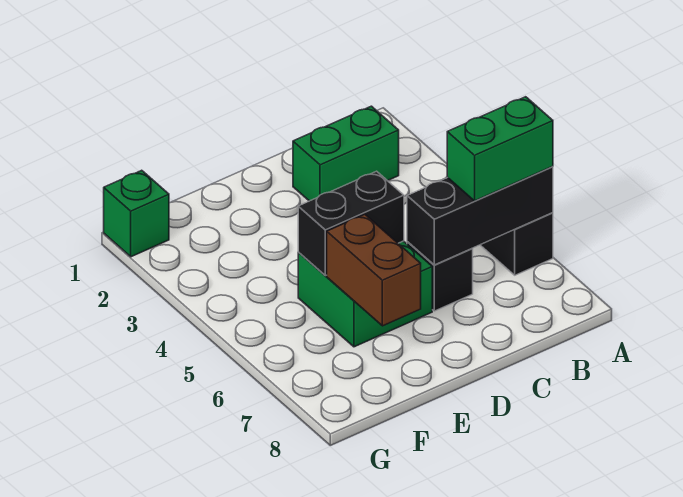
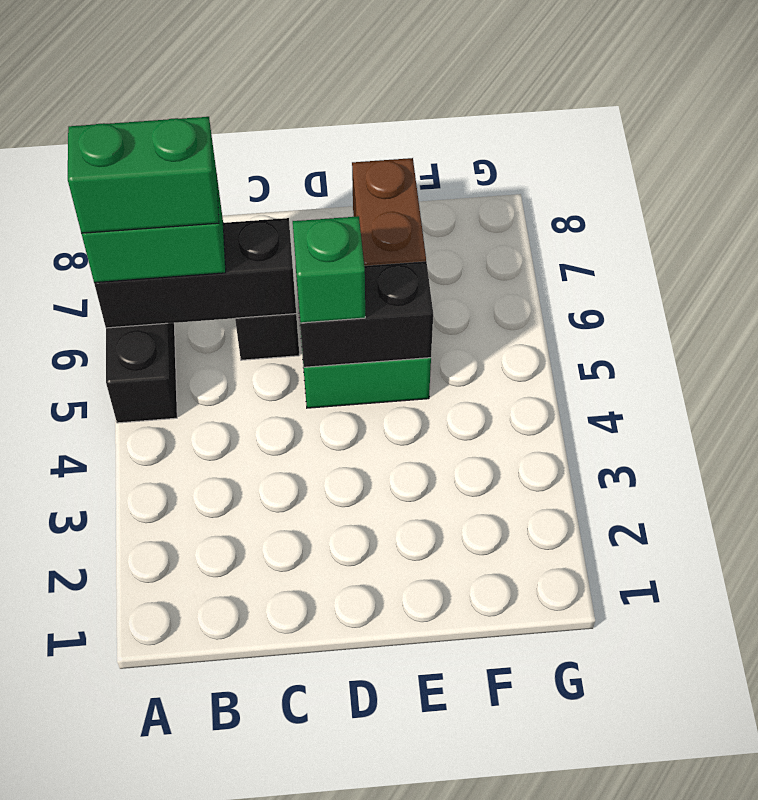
green 1x2 brick [293,106,399,201] -> green 1x2 brick moved to [68,117,219,233]
green 1x1 brick [104,170,169,257] -> green 1x1 brick moved to [293,216,365,323]

